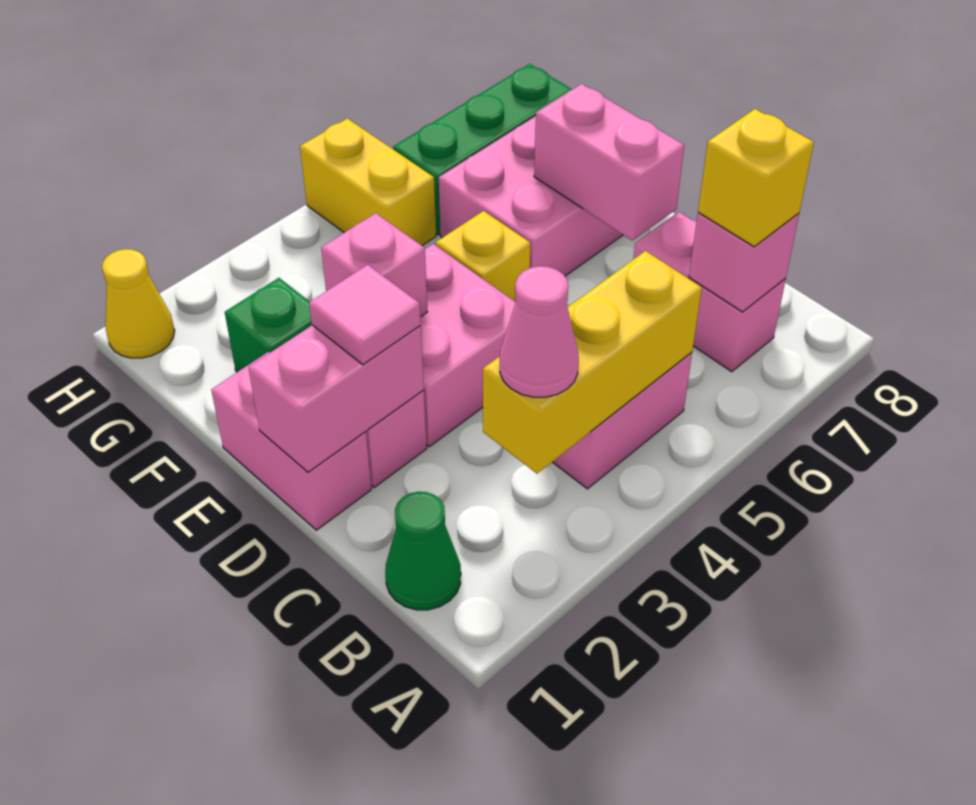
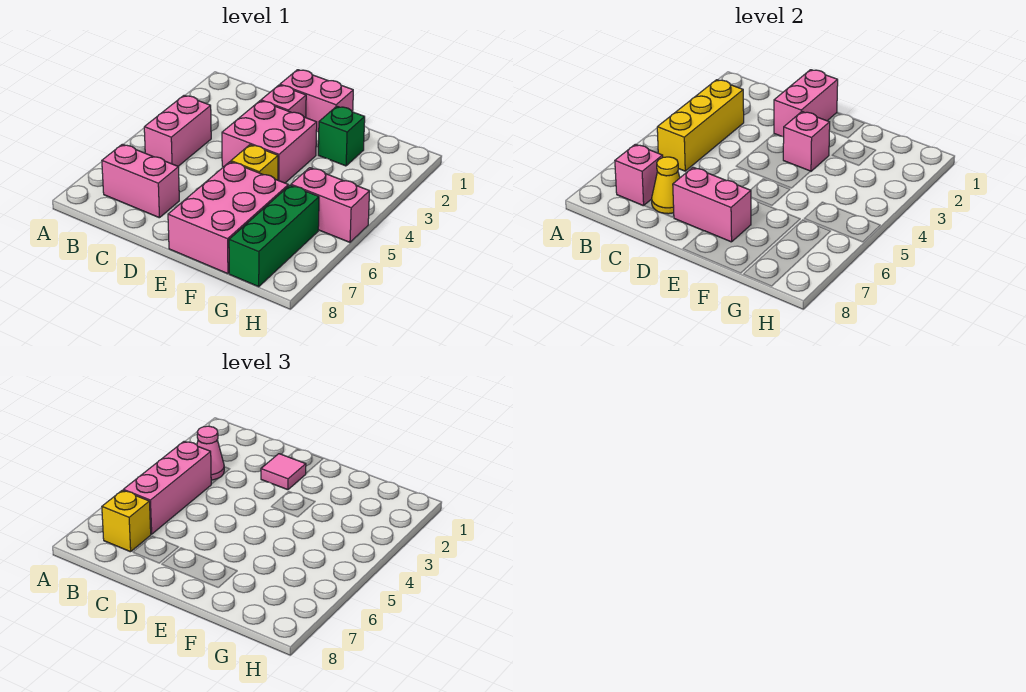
green 1x1 cone [385,492,461,610] -> none
none -> pink 1x3 brick [123,441,211,534]
yellow 1x2 brick [300,118,436,246] -> pink 1x2 brick [291,168,370,242]
yellow 1x1 cone [102,249,175,358] -> yellow 1x1 cone moved to [652,157,680,214]

